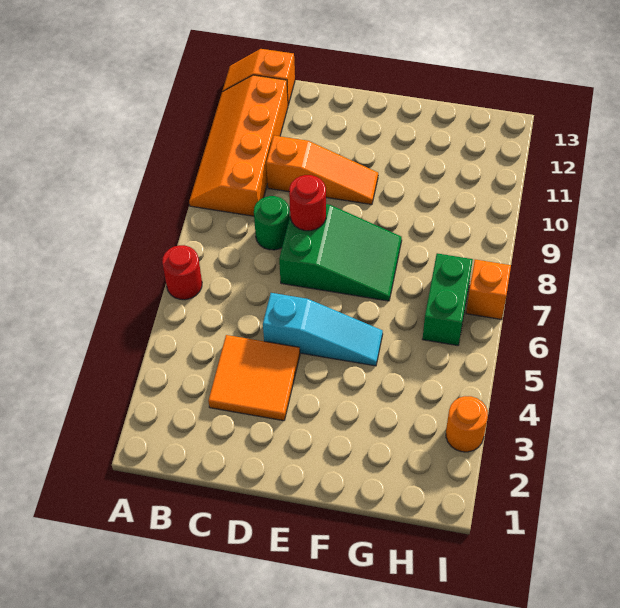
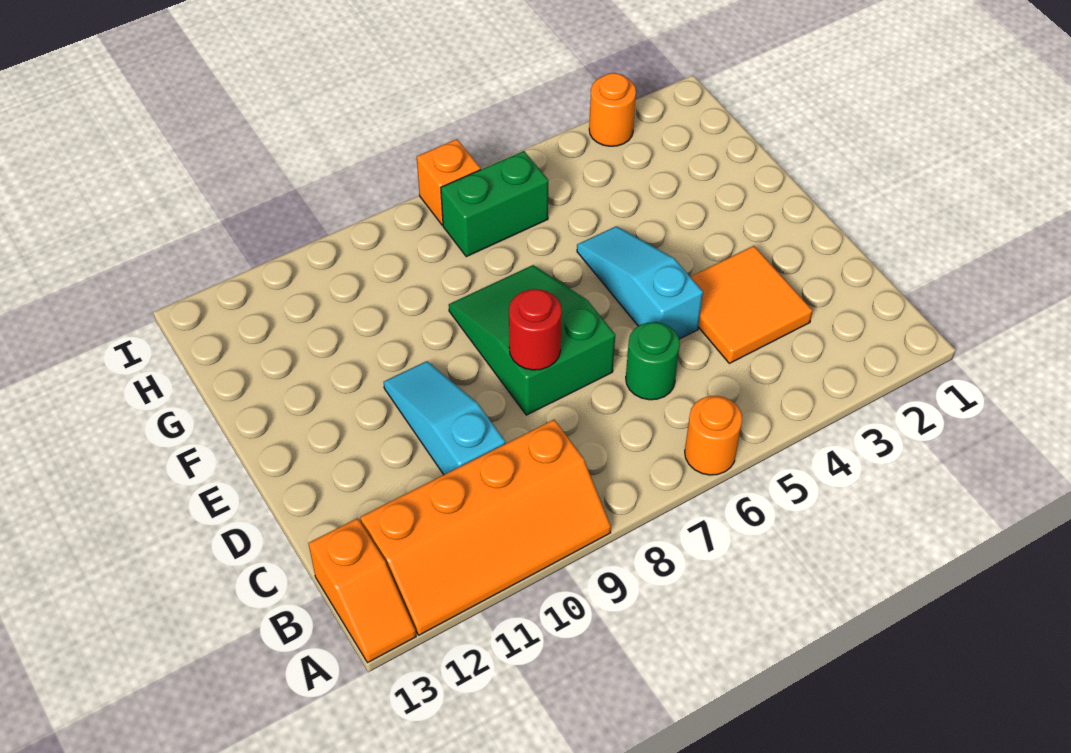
red 1x1 round brick [162,245,202,300] -> orange 1x1 round brick [685,396,742,475]
green 1x1 round brick [254,196,290,250] -> green 1x1 round brick moved to [626,322,680,400]
orange 1x3 slope [266,136,378,205] -> cyan 1x3 slope [384,361,505,475]

